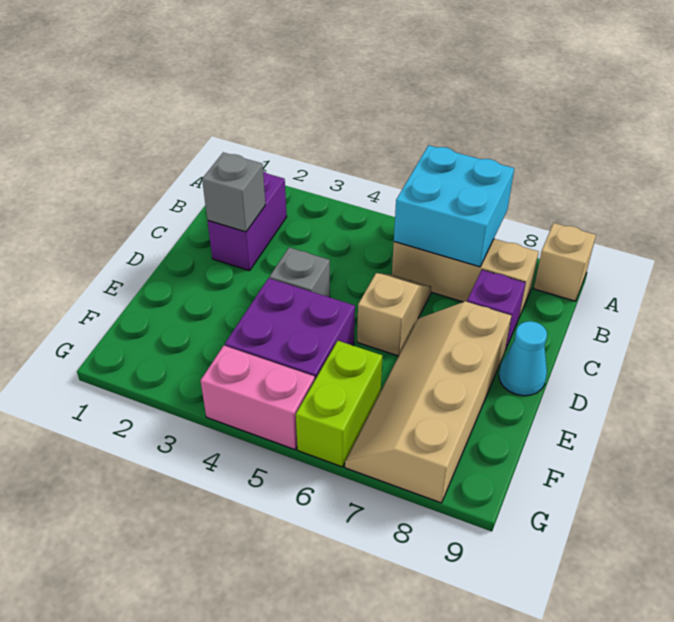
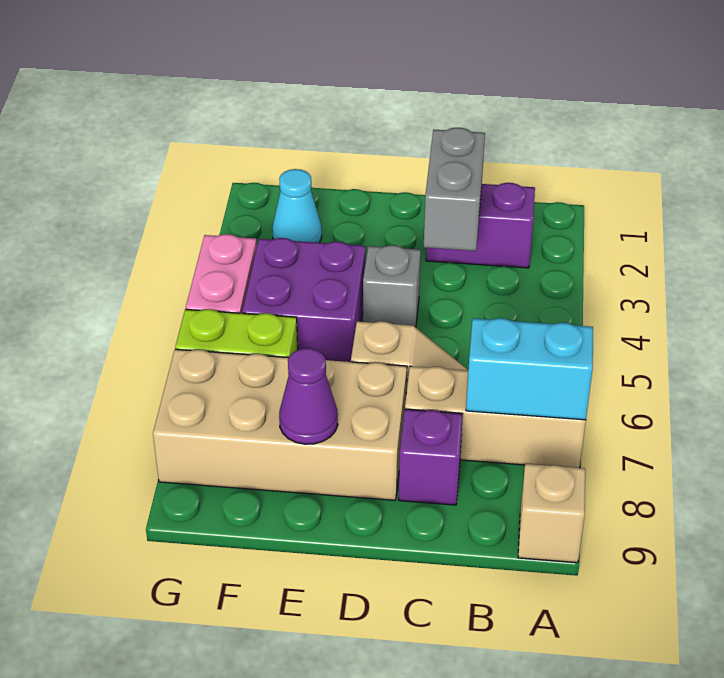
cyan 2x2 brick [394,145,514,267] -> cyan 1x2 brick [466,318,593,420]
tan 1x3 brick [392,239,539,317] -> tan 1x3 brick turned to [405,366,586,468]
grey 1x1 brick [202,153,265,232] -> grey 1x2 brick [424,128,485,251]
tan 2x4 slope [345,301,511,503] -> tan 2x4 brick [153,349,407,500]
cyan 1x1 cone [499,321,547,396] -> cyan 1x1 cone moved to [272,169,322,243]
none -> purple 1x1 cone [279,348,338,444]

